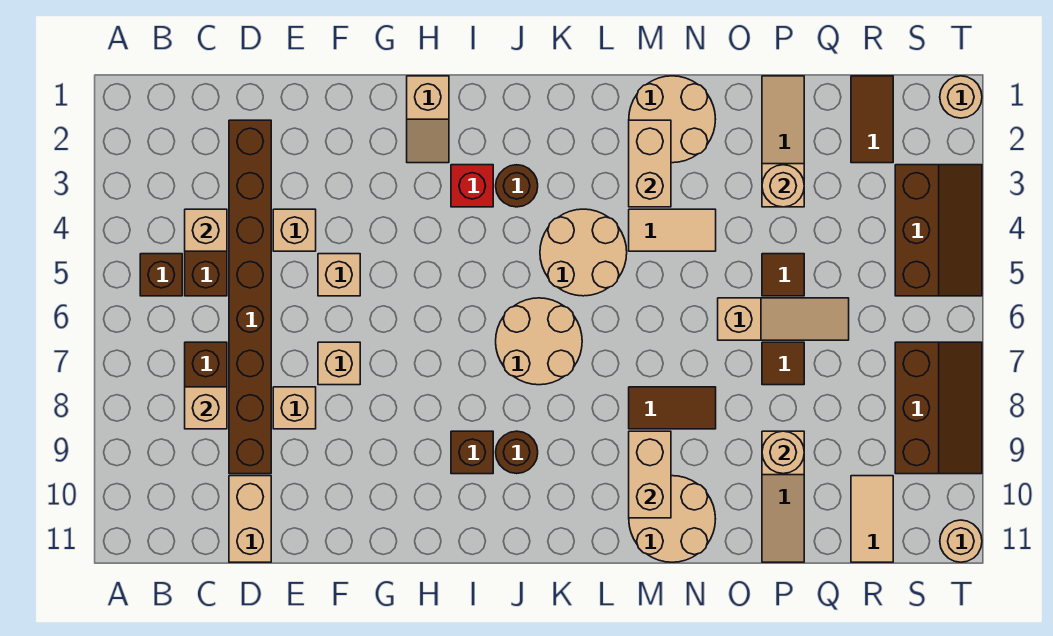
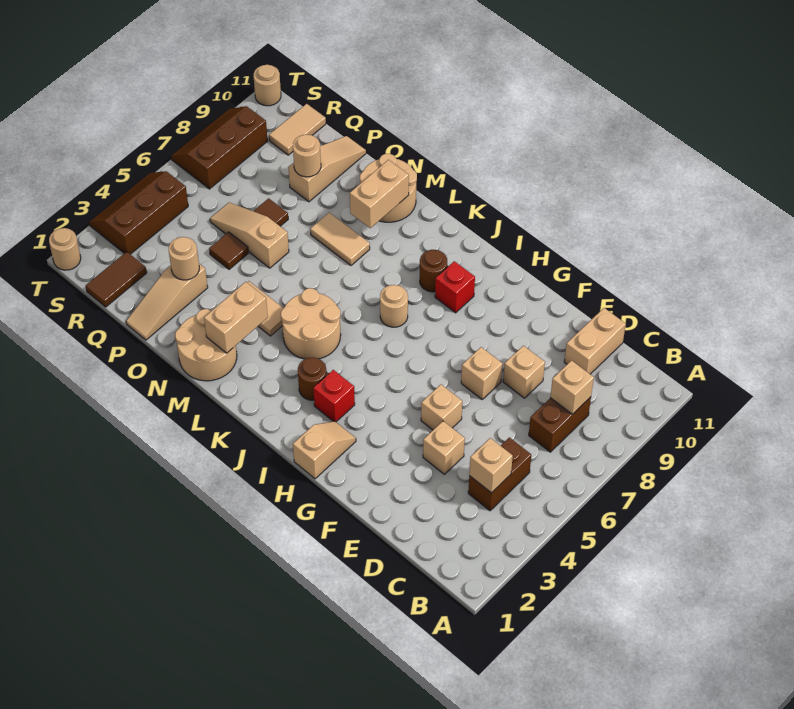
brown 1x1 brick [140,254,182,296] -> none
brown 1x8 brick [229,120,271,474] -> none
brown 1x1 brick [451,431,493,474] -> red 1x1 brick [435,261,475,313]
tan 2x2 round brick [496,298,582,385] -> tan 1x1 round brick [380,285,408,327]
brown 1x2 tile [629,387,716,429] -> tan 1x2 tile [310,213,370,265]

